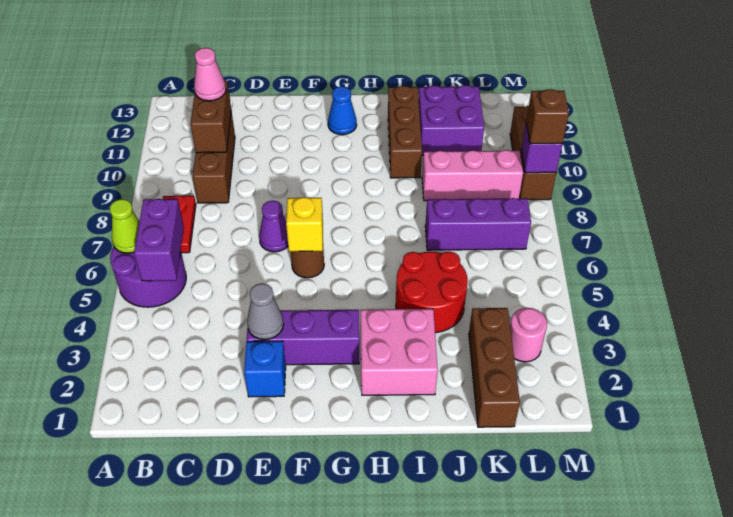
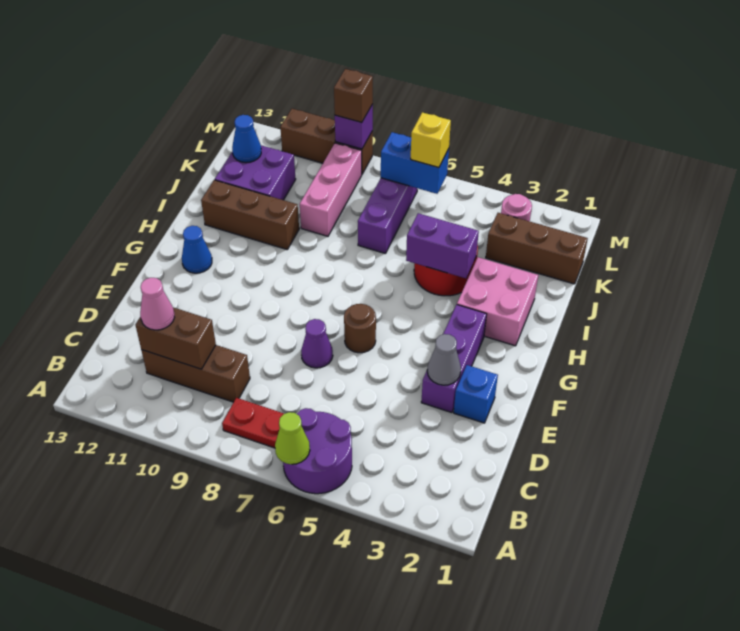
purple 1x2 brick [134,199,184,281] -> purple 1x2 brick moved to [406,213,479,278]
yellow 1x1 brick [286,197,323,252] -> yellow 1x1 brick moved to [411,112,451,168]
none -> blue 1x1 cone [232,115,261,163]
none -> blue 1x2 brick [381,132,449,194]

